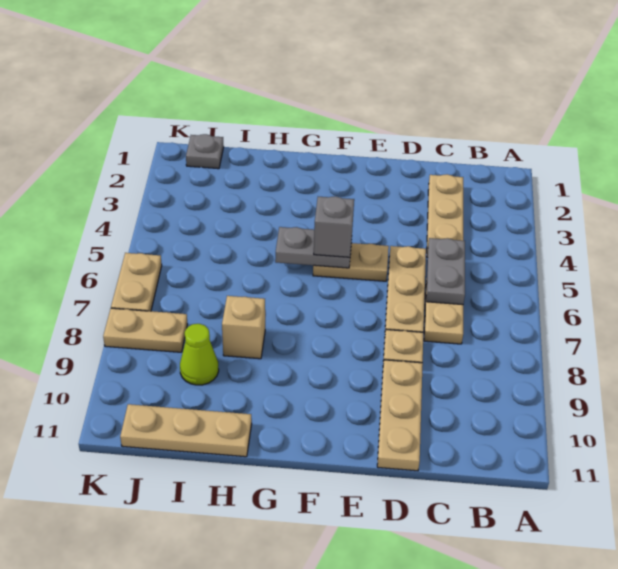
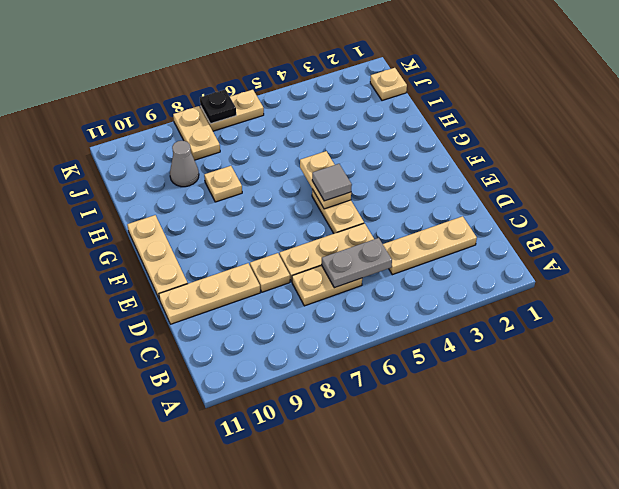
grey 1x2 plate [275,227,352,268] -> tan 1x2 plate [300,151,351,209]
grey 1x1 brick [314,196,354,257] -> grey 1x1 tile [312,164,352,201]
tan 1x1 brick [222,296,265,359] -> tan 1x1 plate [204,166,242,202]
tan 1x3 plate [120,404,252,457] -> tan 1x3 plate moved to [127,215,188,300]
lime 1x1 cone [180,324,219,385] -> grey 1x1 cone [170,141,199,187]
grey 1x1 plate [186,134,224,169] -> tan 1x1 plate [370,68,407,101]
none -> black 1x1 plate [200,90,236,124]

